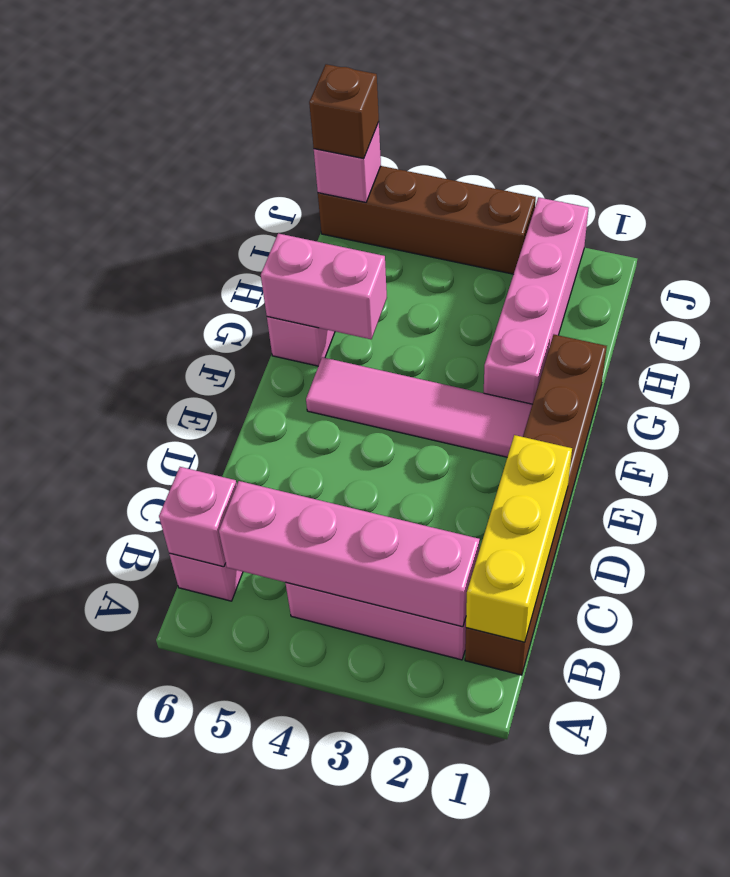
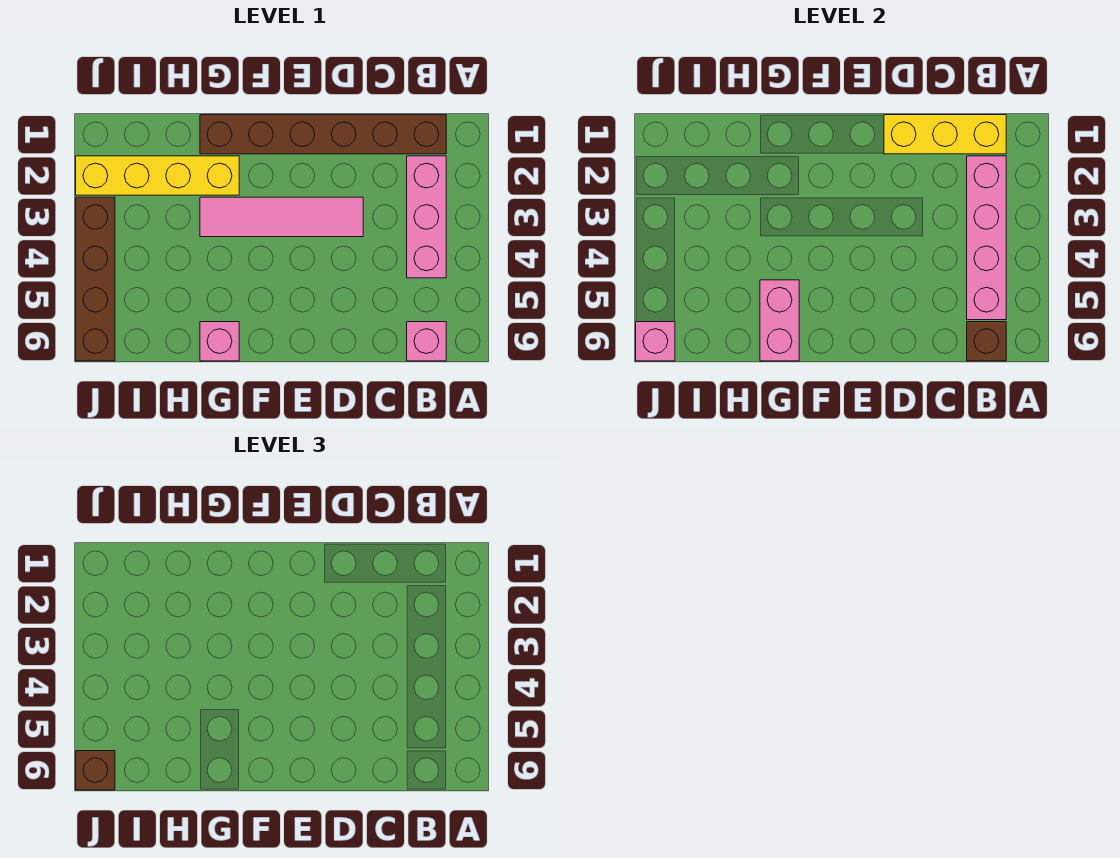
pink 1x1 brick [159,467,237,567] -> brown 1x1 brick [967,322,1006,361]
pink 1x4 tile [306,357,533,457] -> pink 1x4 tile turned to [200,197,363,237]
pink 1x4 brick [484,197,588,404] -> yellow 1x4 brick [76,156,239,195]

